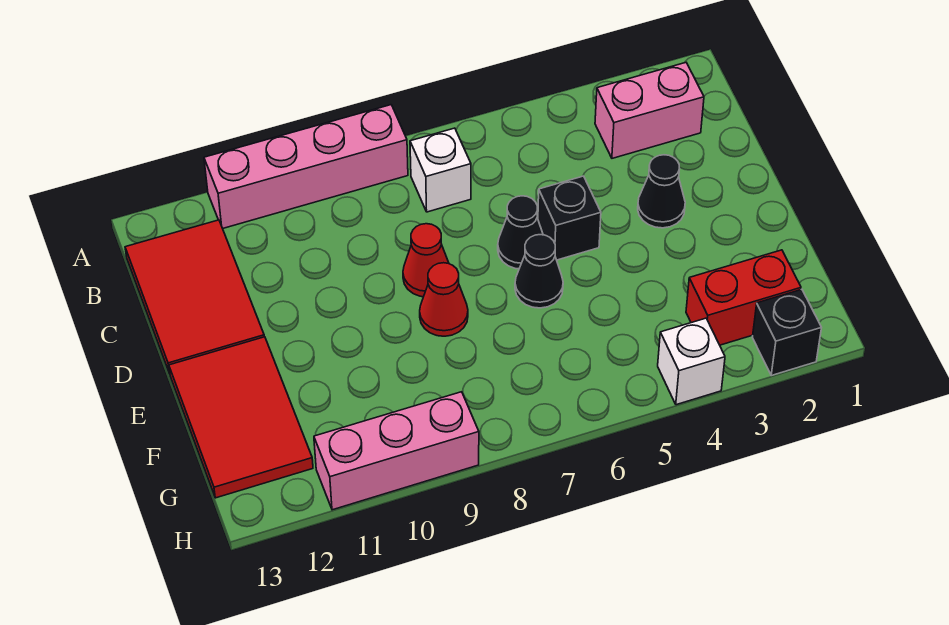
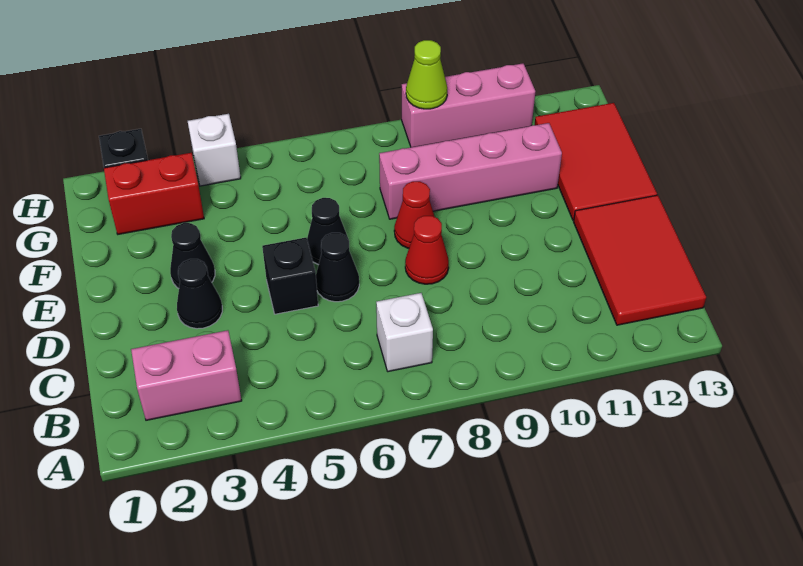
pink 1x4 brick [204,105,408,229] -> pink 1x4 brick moved to [379,123,562,219]
none -> black 1x1 cone [170,223,215,288]
none -> lime 1x1 cone [406,40,447,109]

